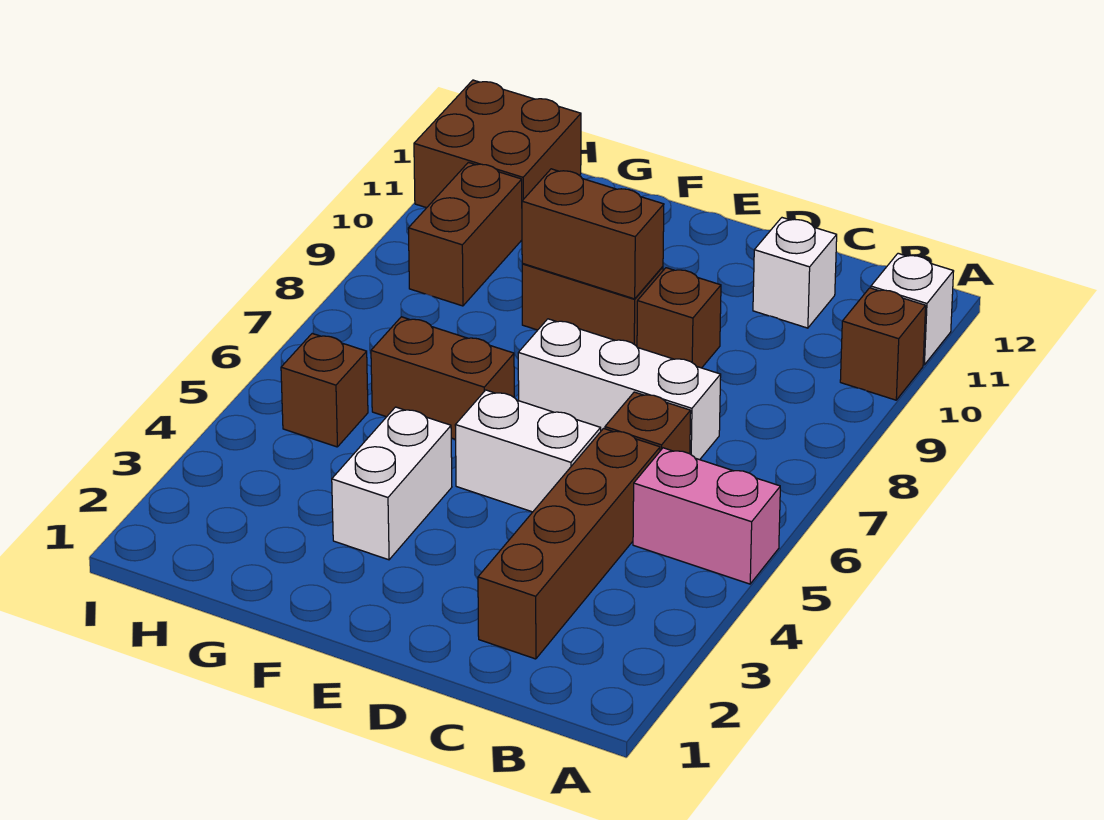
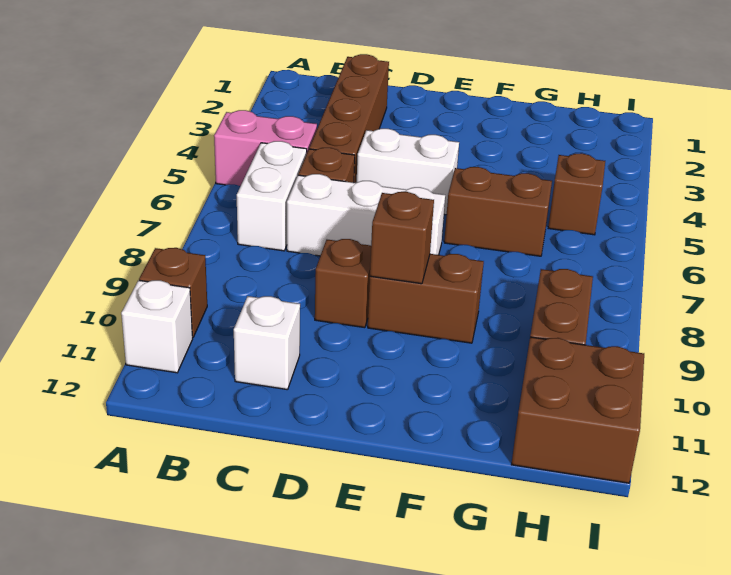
brown 1x2 brick [522,169,664,299] -> brown 1x1 brick [370,192,434,284]
white 1x2 brick [332,407,452,560] -> white 1x2 brick moved to [237,141,307,251]

